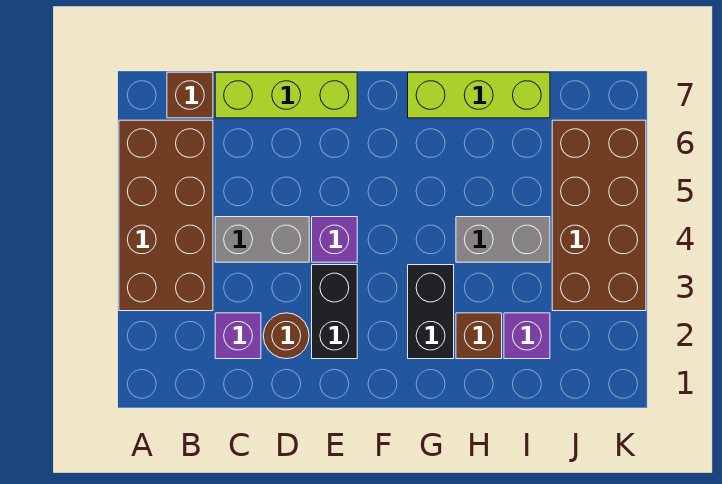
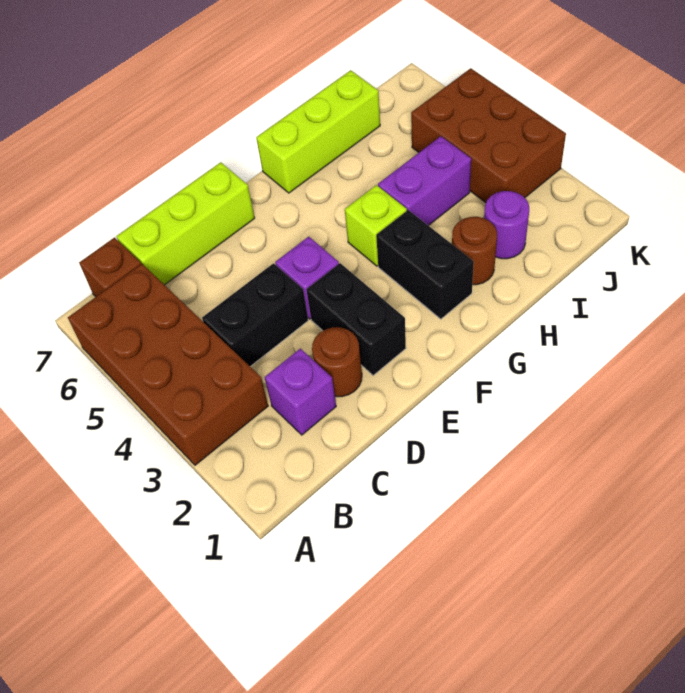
grey 1x2 brick [215,217,309,262] -> black 1x2 brick [202,263,308,366]
none -> lime 1x1 brick [345,185,407,266]
brown 1x1 brick [456,313,502,359] -> brown 1x1 round brick [452,217,497,285]
grey 1x2 brick [456,217,550,262] -> purple 1x2 brick [378,136,471,226]
purple 1x1 brick [504,313,550,359] -> purple 1x1 round brick [484,191,529,259]
brown 2x4 brick [552,120,646,311] -> brown 2x3 brick [411,68,566,203]

